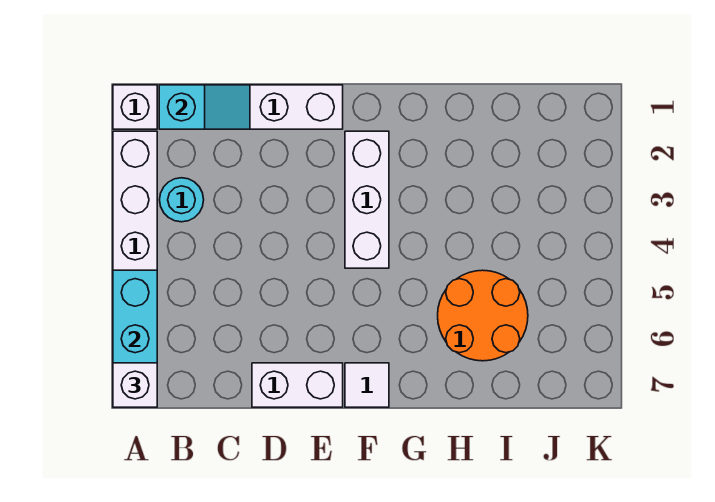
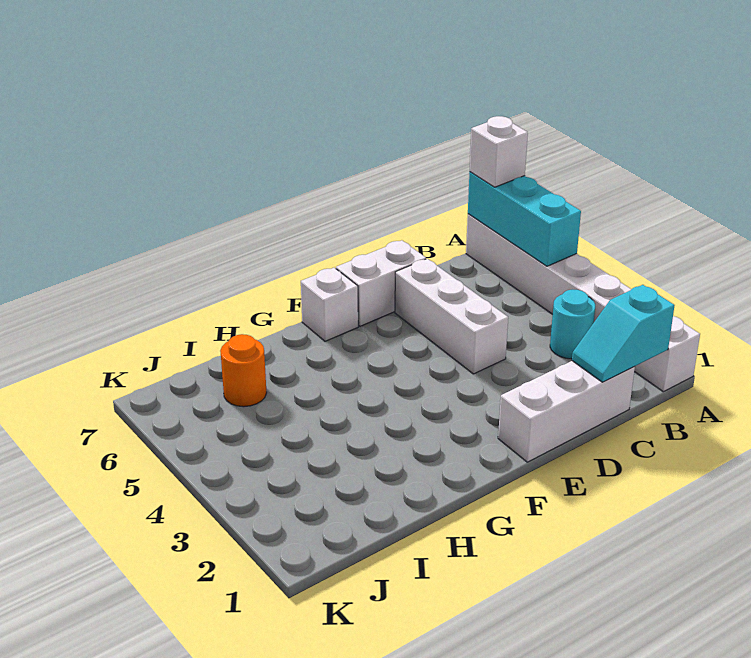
white 1x3 brick [345,131,389,268] -> white 1x3 brick moved to [395,259,508,374]
white 1x1 tile [345,363,389,407] -> white 1x1 brick [301,268,358,341]
orange 2x2 round brick [438,270,528,361] -> orange 1x1 round brick [220,334,267,407]

